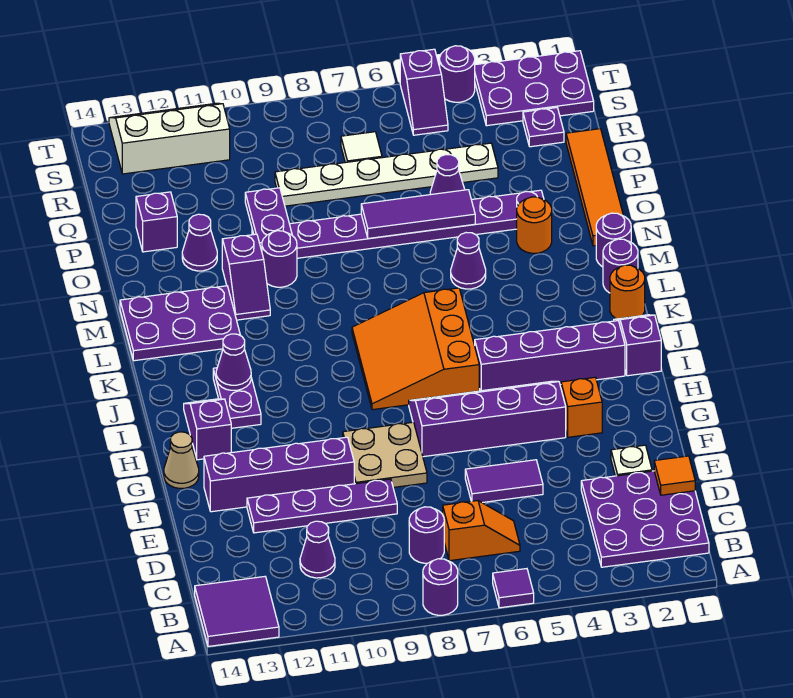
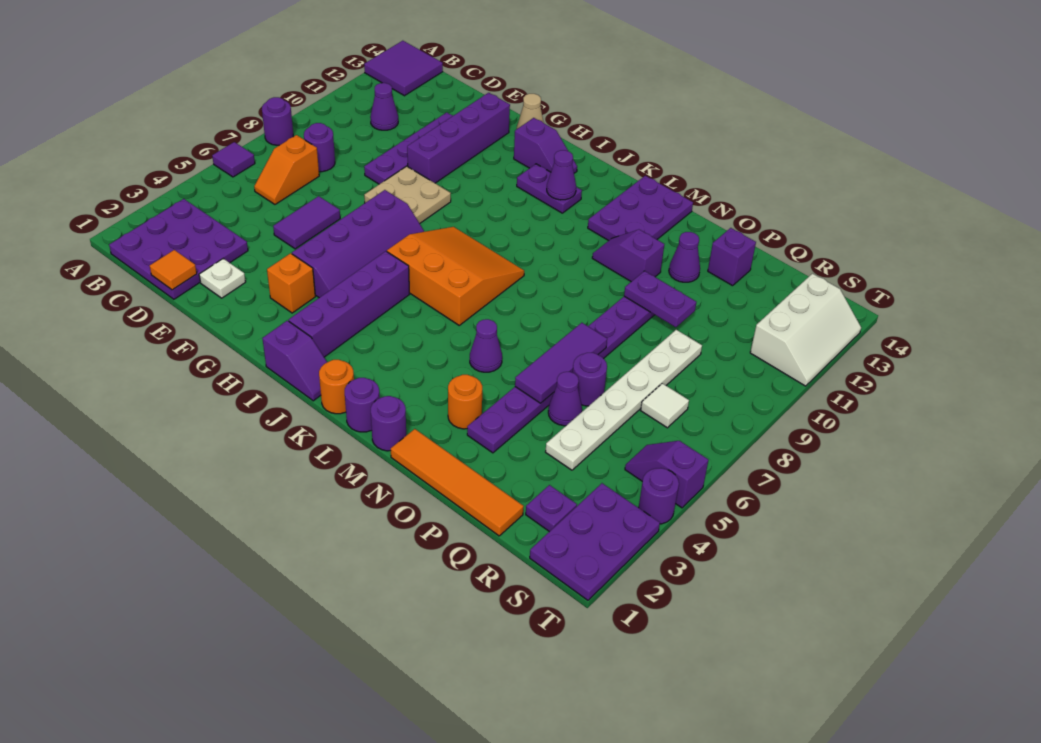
purple 1x1 round brick [262,231,297,287] -> purple 1x1 round brick moved to [573,353,607,406]

